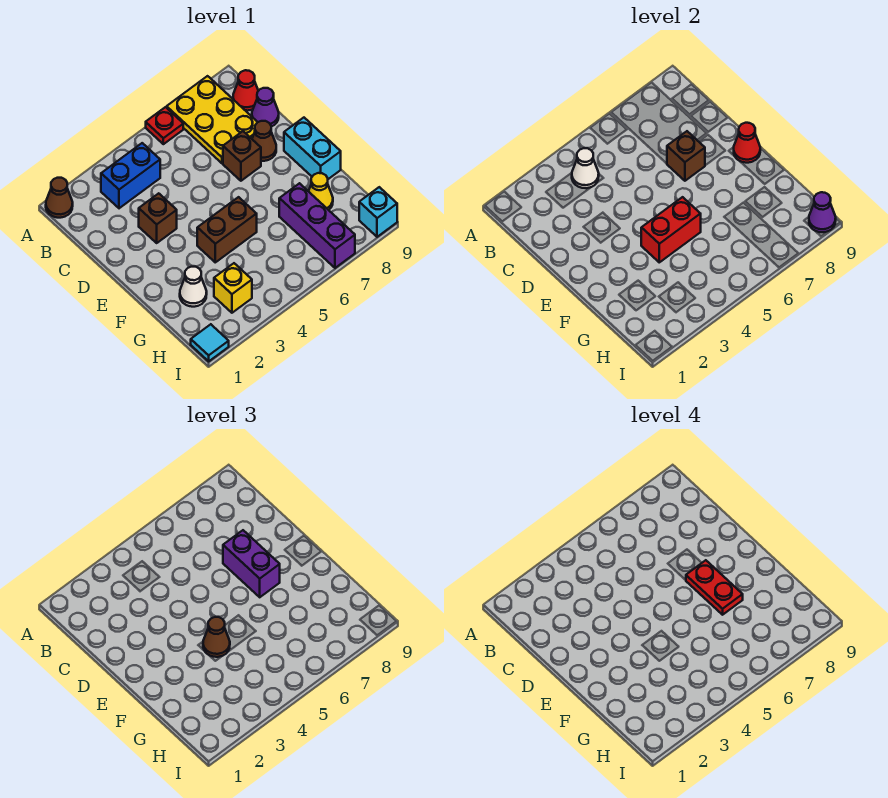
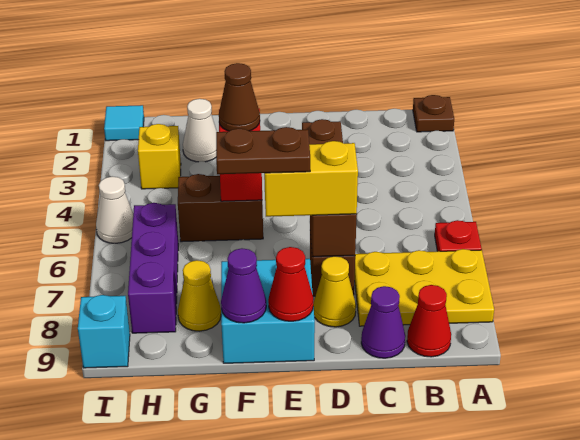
brown 1x1 cone [46,178,73,218] -> brown 1x1 plate [413,95,454,132]
blue 1x2 brick [101,143,160,208] -> none
white 1x1 cone [572,148,599,188] -> white 1x1 cone moved to [96,176,133,243]
purple 1x2 brick [223,530,280,597] -> yellow 1x2 brick [264,141,358,217]
brown 1x1 cone [252,121,276,161] -> yellow 1x1 cone [313,256,356,327]
red 1x2 plate [686,560,743,615] -> brown 1x2 plate [216,127,310,174]
cyan 1x2 brick [284,118,341,179] -> cyan 2x2 brick [221,259,315,363]
brown 1x2 brick [197,197,257,262] -> brown 1x2 brick turned to [178,174,263,242]
purple 1x3 brick [279,183,355,268] -> purple 1x3 brick turned to [128,203,178,333]
purple 1x1 cone [809,192,836,232] -> purple 1x1 cone moved to [221,248,266,323]

